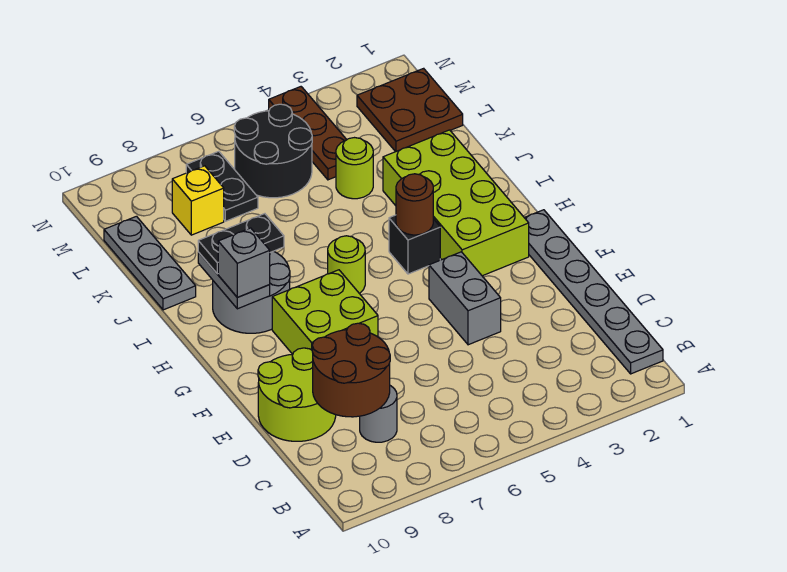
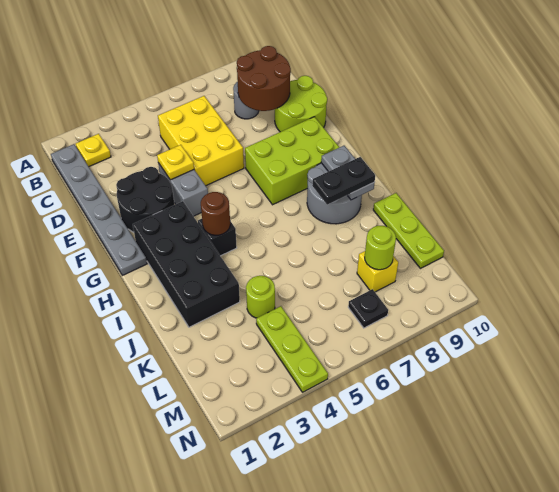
none -> yellow 1x1 plate [76,134,111,167]
none -> yellow 2x3 brick [158,96,244,186]
none -> yellow 1x1 plate [157,145,194,180]
lime 2x2 brick [272,270,378,354] -> lime 2x3 brick [245,117,339,205]
lime 2x4 brick [383,130,529,276] -> black 2x4 brick [133,201,240,327]
lime 1x1 round brick [328,236,365,293] -> lime 1x1 round brick moved to [365,226,396,270]
grey 1x1 brick [218,228,270,297] -> none
grey 1x3 plate [104,216,196,310] -> lime 1x3 plate [373,193,444,268]
brown 2x2 plate [357,68,463,152] -> none
brown 1x3 plate [269,87,347,180] -> lime 1x3 plate [256,306,328,392]
black 2x2 round brick [234,104,312,198] -> black 2x2 round brick moved to [116,167,174,232]
black 1x2 plate [186,151,258,221] -> black 1x1 plate [348,289,388,328]

